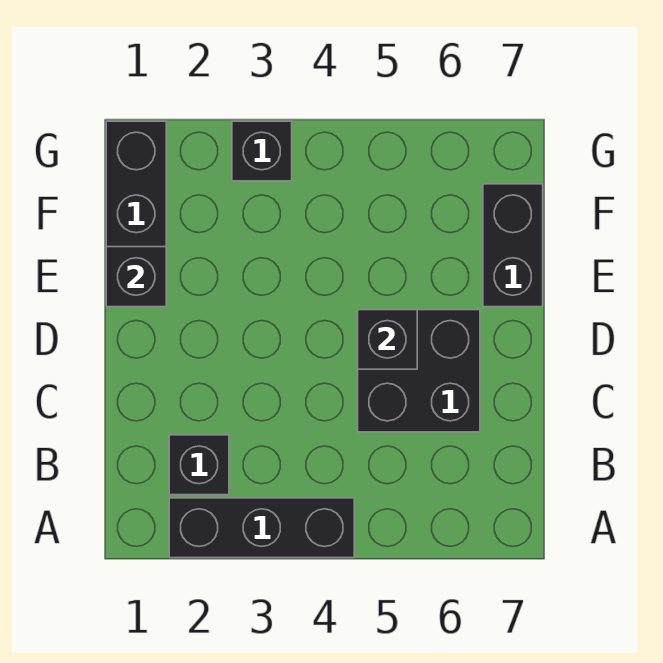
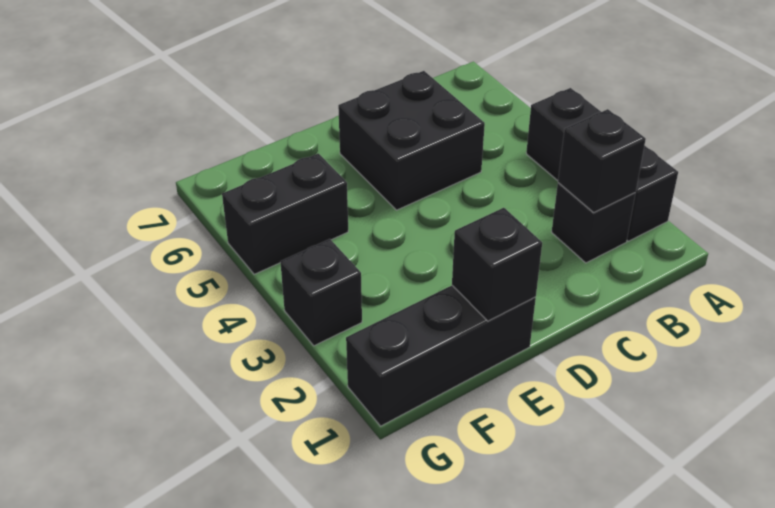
black 1x1 brick [358,310,417,369] -> black 1x1 brick moved to [558,109,646,212]
black 1x2 brick [483,184,543,307] -> black 1x2 brick moved to [222,153,348,274]

